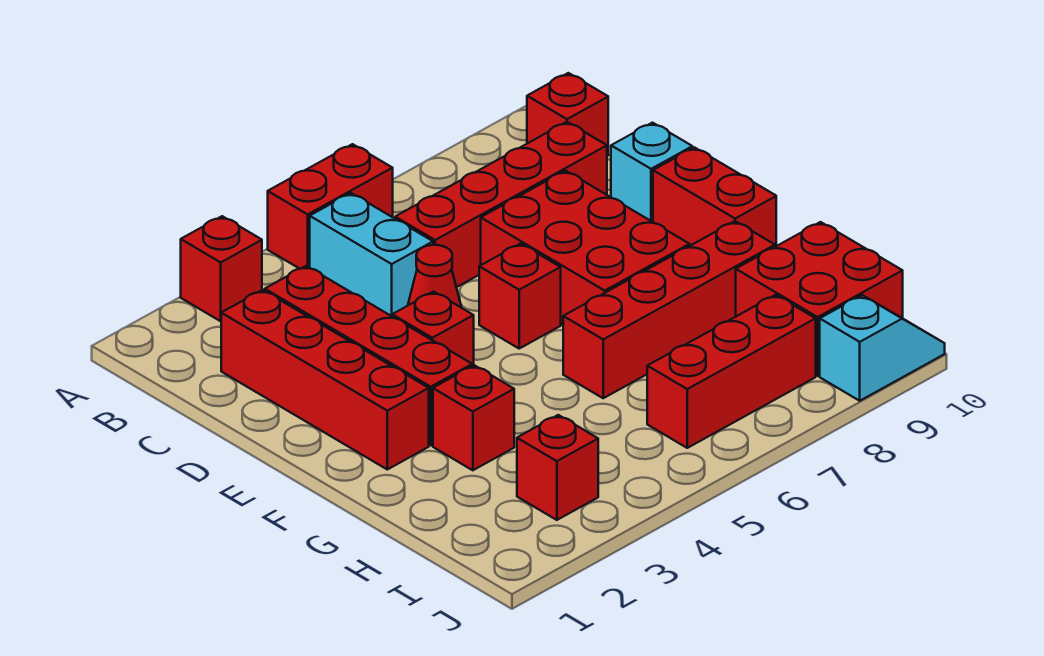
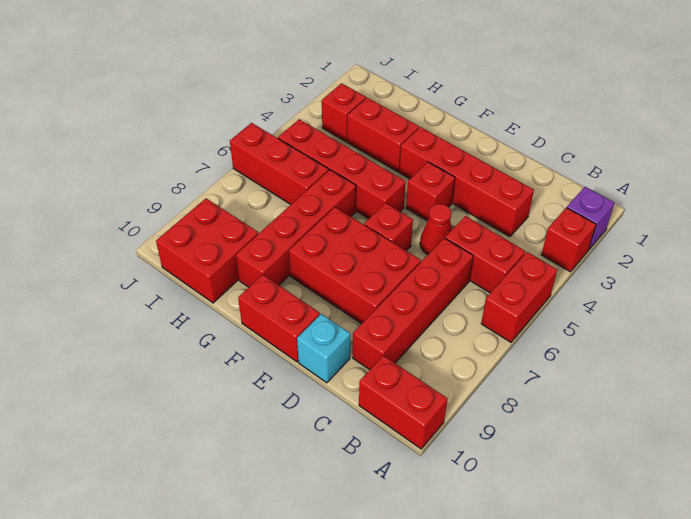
none -> purple 1x1 brick [567,187,615,249]
cyan 1x2 brick [310,193,433,316] -> red 1x2 brick [445,216,525,293]
red 1x1 brick [527,73,608,156] -> red 1x2 brick [359,355,448,449]
red 1x4 brick [221,290,429,469] -> red 1x4 brick moved to [278,119,406,219]
red 1x1 brick [433,365,514,470] -> red 1x2 brick [347,98,419,172]
red 1x3 brick [647,295,816,448] -> red 1x3 brick turned to [230,123,329,204]
cyan 1x2 slope [820,295,945,401] -> none

